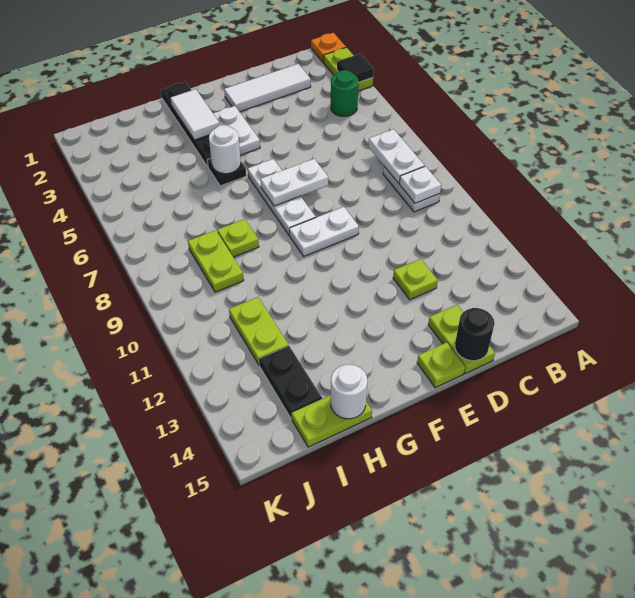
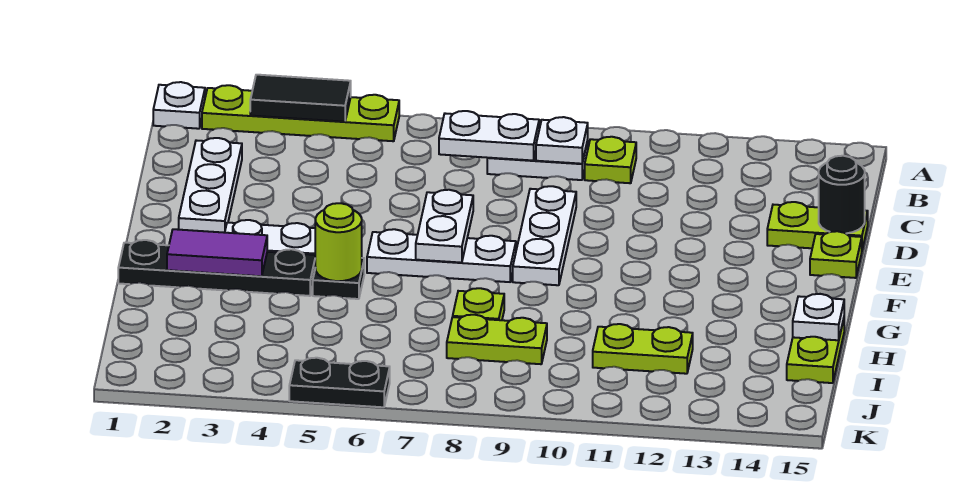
orange 1x1 plate [311,33,346,63] -> white 1x1 plate [153,82,205,129]
lime 1x2 plate [324,47,373,91] -> lime 1x4 plate [202,85,399,141]
black 1x1 tile [337,54,374,82] -> black 1x2 tile [250,75,351,122]
green 1x1 round brick [331,70,358,116] -> none
white 1x3 tile [224,64,311,112] -> white 1x3 plate [179,138,242,233]
lime 1x1 plate [393,259,438,300] -> lime 1x1 plate moved to [585,137,636,183]
white 1x2 plate [289,207,359,256] -> white 1x3 plate [513,186,576,285]
white 1x2 tile [171,89,220,140] -> purple 1x2 tile [167,229,267,276]
white 1x1 round brick [209,125,241,174] -> lime 1x1 round brick [315,203,362,281]
white 1x1 round brick [331,365,367,419] -> white 1x1 plate [793,294,844,340]
black 1x2 plate [259,346,322,419] -> black 1x2 plate moved to [289,358,390,407]

